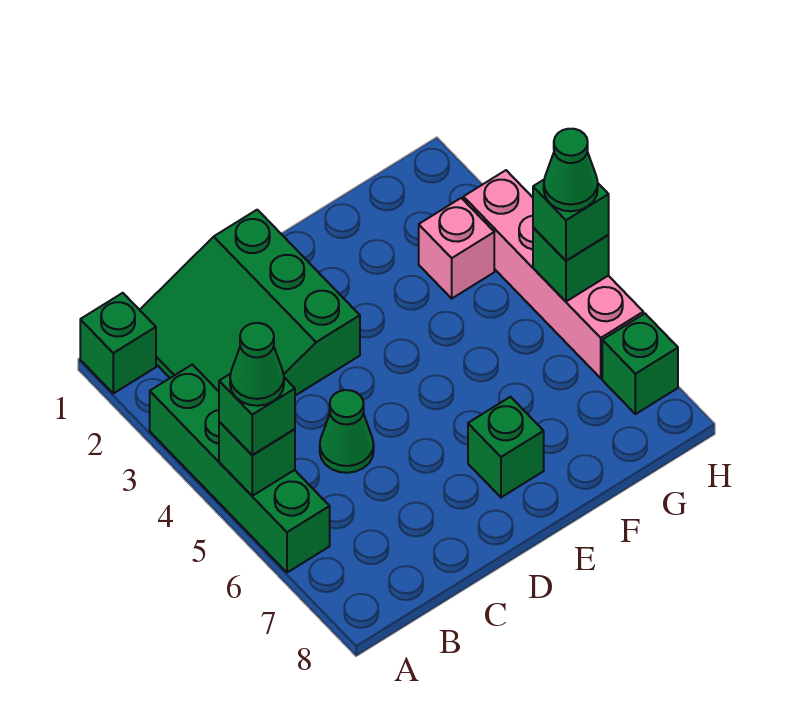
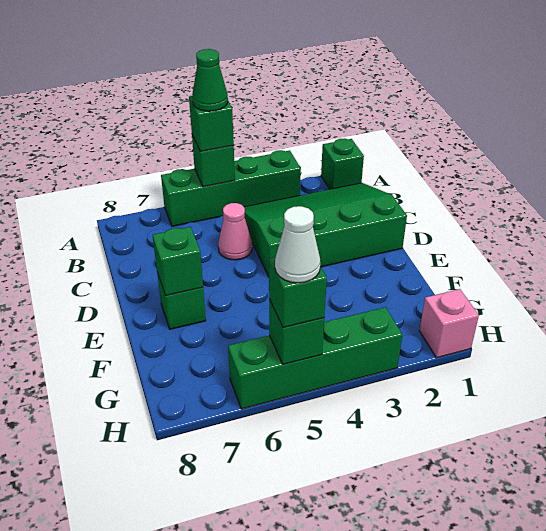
green 3x3 slope [140,210,360,396] -> green 3x4 slope [244,183,407,277]
green 1x1 cone [320,390,374,473] -> pink 1x1 cone [218,203,252,260]
pink 1x1 brick [419,198,494,298] -> pink 1x1 brick moved to [419,289,479,358]
pink 1x4 brick [463,170,643,378] -> green 1x4 brick [228,307,402,409]
green 1x1 cone [544,129,598,211] -> white 1x1 cone [275,206,320,283]
green 1x1 brick [602,314,678,414] -> green 1x1 brick moved to [153,227,203,296]

